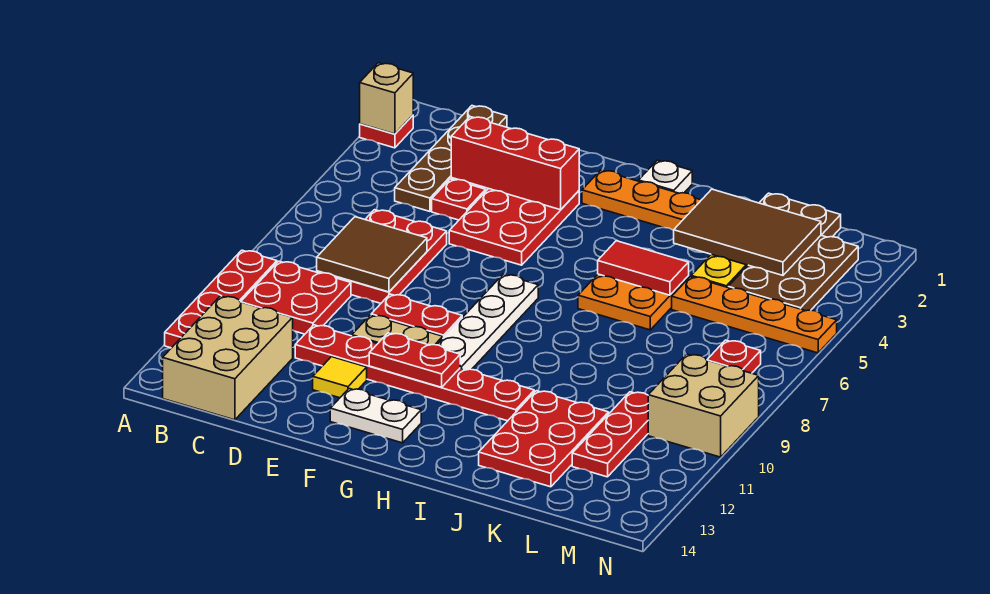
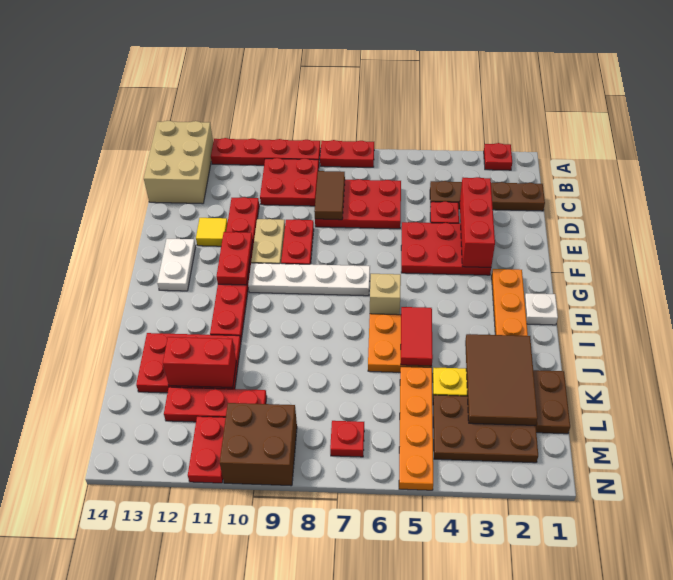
tan 1x1 brick [360,63,413,134] -> tan 1x1 brick moved to [370,274,401,315]
none -> red 1x2 plate [320,140,374,167]
tan 2x3 brick [163,296,293,420] -> tan 2x3 brick turned to [144,121,213,204]
brown 2x2 tile [317,217,427,292] -> brown 1x2 tile [314,171,345,220]
none -> red 1x2 brick [163,337,236,388]
tan 2x2 brick [648,354,759,457] -> brown 2x2 brick [220,403,297,486]
none -> red 1x2 plate [188,417,226,483]

